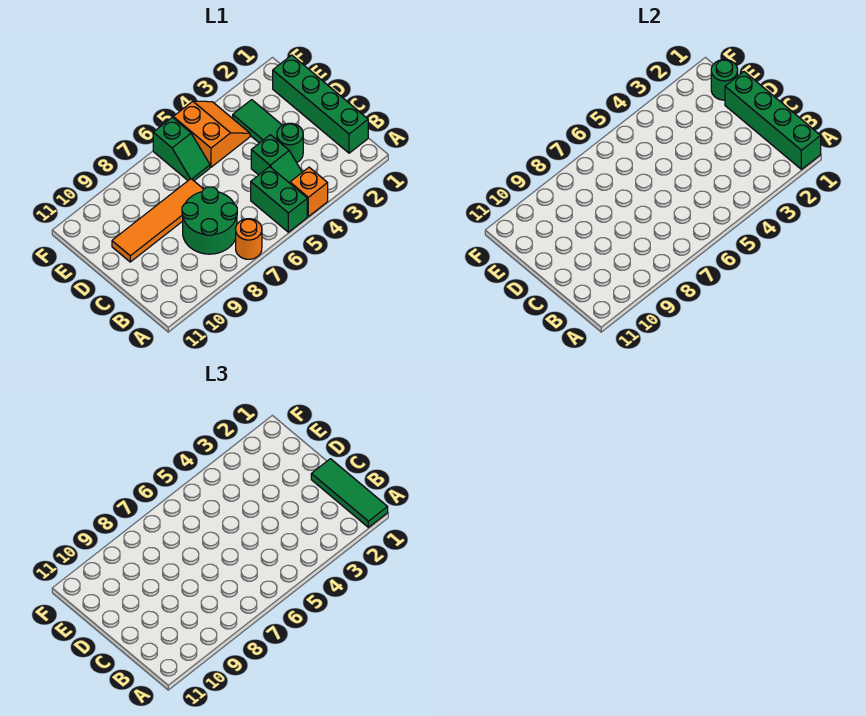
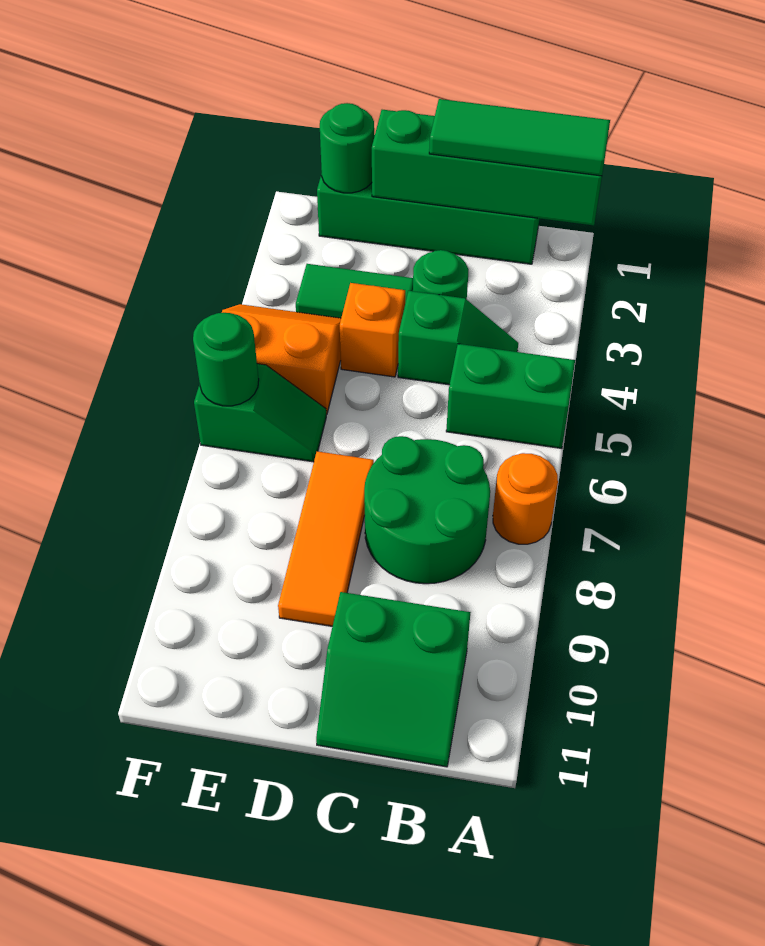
orange 1x1 brick [290,167,328,216] -> orange 1x1 brick moved to [340,283,405,377]
none -> green 2x2 slope [316,592,471,767]
orange 1x4 tile [112,179,204,262] -> orange 1x3 tile [278,451,374,626]
none -> green 1x1 round brick [193,312,259,406]

